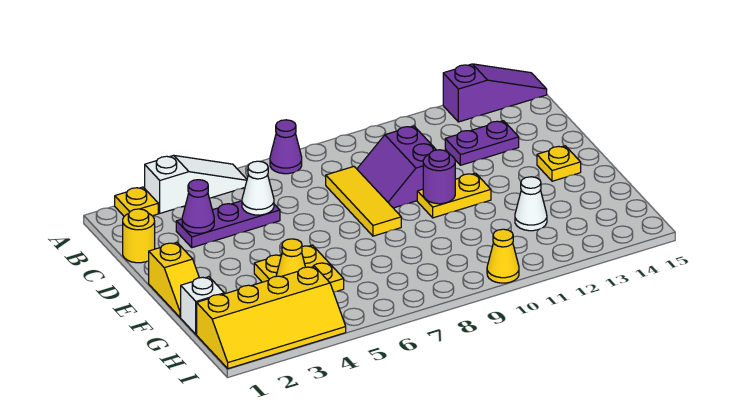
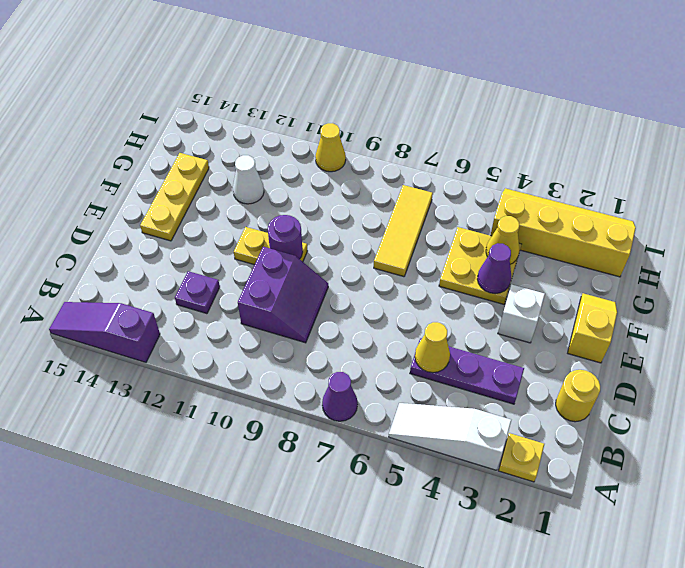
purple 1x1 cone [182,180,214,233] -> purple 1x1 cone moved to [477,243,511,294]
white 1x1 cone [242,161,274,215] -> yellow 1x1 cone [415,322,450,373]
yellow 1x3 tile [326,167,401,236] -> yellow 1x3 tile moved to [374,185,433,277]
purple 1x2 plate [445,121,519,165] -> purple 1x1 plate [175,271,220,314]
yellow 1x1 plate [537,146,581,181] -> yellow 1x3 plate [140,153,209,241]
white 1x1 brick [181,277,224,334] -> white 1x1 brick moved to [498,285,545,343]

